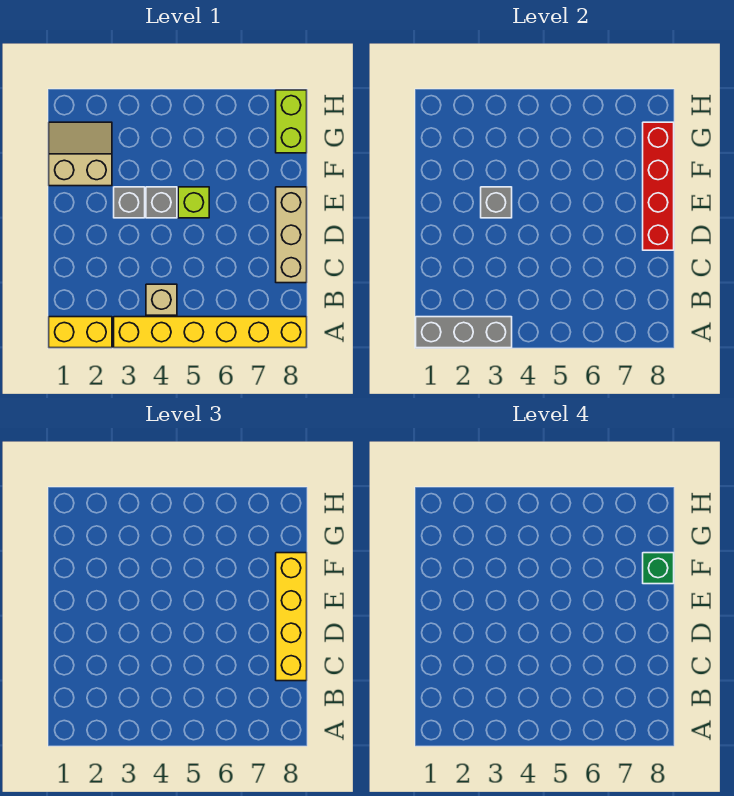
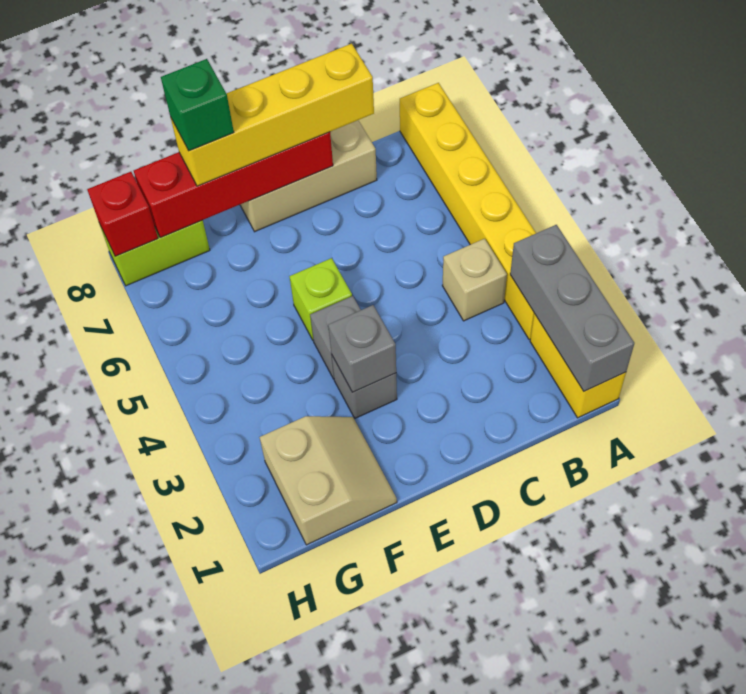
tan 2x2 slope [49,122,112,186] -> tan 2x2 slope turned to [259,416,397,545]
none -> red 1x1 brick [87,172,158,256]

